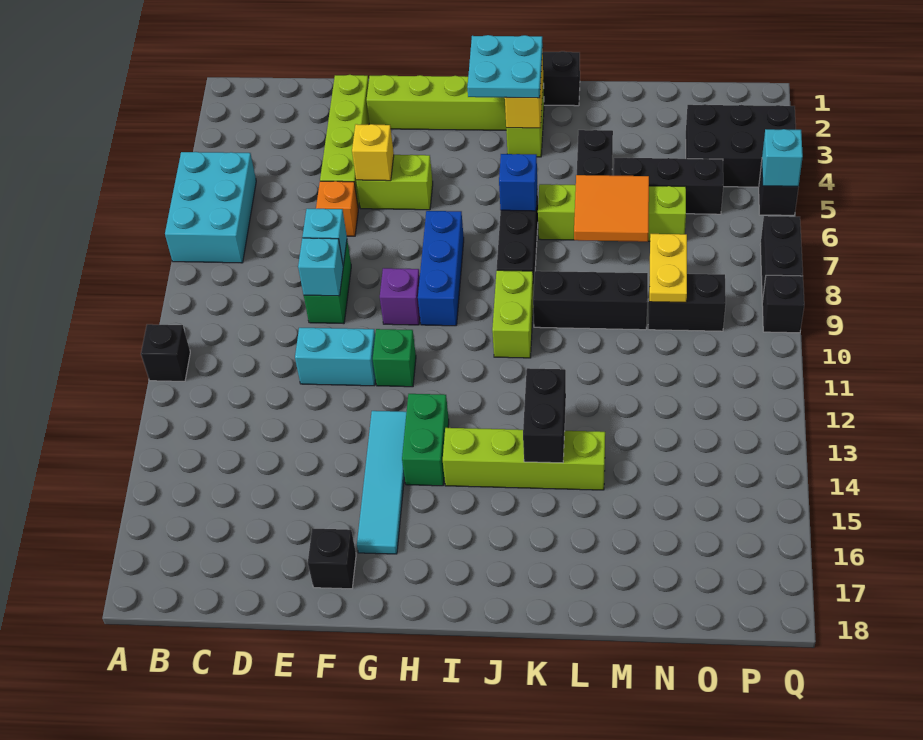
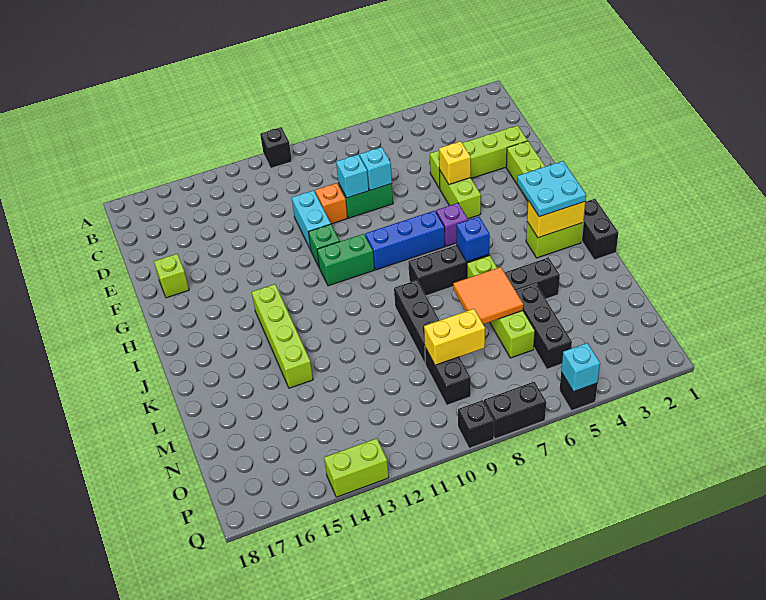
cyan 2x3 brick [165,152,256,263] -> none
orange 1x1 brick [316,181,358,236] -> orange 1x1 brick moved to [315,183,347,224]
black 1x1 brick [308,528,356,589] -> lime 1x1 brick [154,254,189,298]
purple 1x1 brick [380,268,420,325] -> purple 1x1 brick moved to [436,203,468,246]
cyan 1x4 tile [357,411,406,554] -> none
green 1x2 brick [402,394,449,486] -> green 1x2 brick moved to [317,234,374,286]
lime 1x2 brick [492,270,533,358] -> lime 1x2 brick moved to [324,438,389,497]
black 1x2 brick [523,368,566,463] -> none
yellow 1x2 plate [649,234,687,302] -> yellow 1x2 brick [424,309,485,365]
black 2x3 brick [686,104,796,187] -> none

